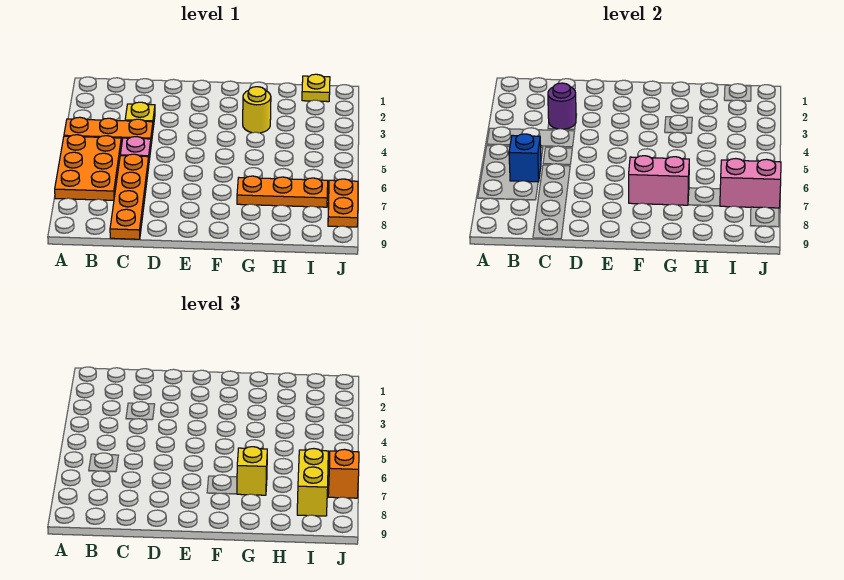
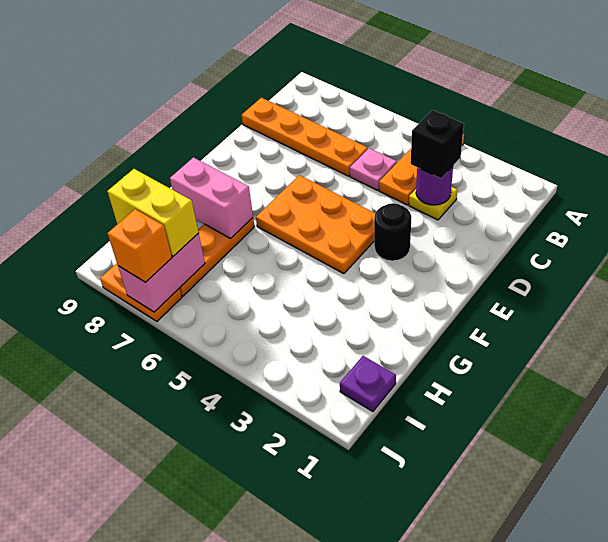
orange 2x3 plate [55,135,122,200] -> orange 2x3 plate moved to [256,175,375,274]
blue 1x1 brick [509,134,541,182] -> none
none -> black 1x1 brick [411,110,464,178]
none -> black 1x1 round brick [374,203,411,261]
pink 1x2 brick [629,156,689,205] -> pink 1x2 brick turned to [170,158,253,238]
yellow 1x1 round brick [243,87,271,133] -> none
yellow 1x1 brick [237,447,267,495] -> none
yellow 1x1 plate [302,74,330,102] -> purple 1x1 plate [340,356,396,412]

